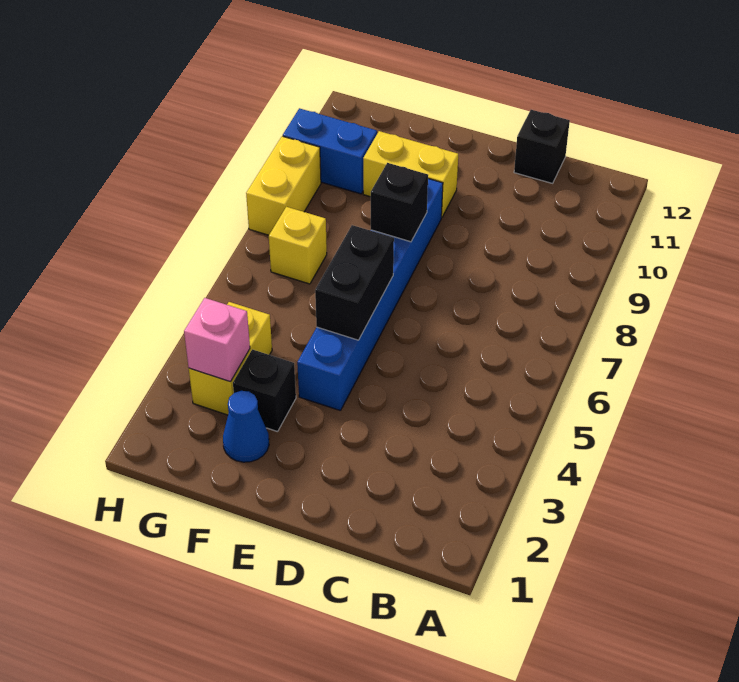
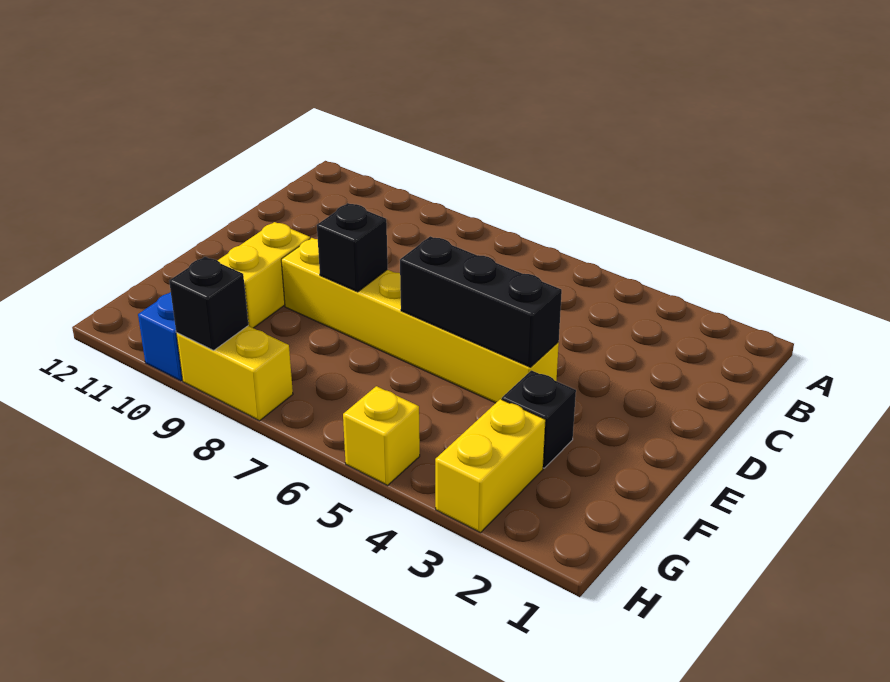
black 1x1 brick [514,110,570,183] -> black 1x1 brick moved to [169,257,248,351]
blue 1x6 brick [297,179,443,411] -> yellow 1x6 brick [281,238,559,403]
black 1x2 brick [315,225,394,340] -> black 1x3 brick [400,236,562,367]
blue 1x1 cone [223,391,269,462] -> none
yellow 1x2 brick [189,302,272,415] -> yellow 1x2 brick turned to [435,399,545,533]
pink 1x1 brick [184,298,250,382] -> none
yellow 1x1 brick [269,207,327,284] -> yellow 1x1 brick moved to [343,386,420,486]

